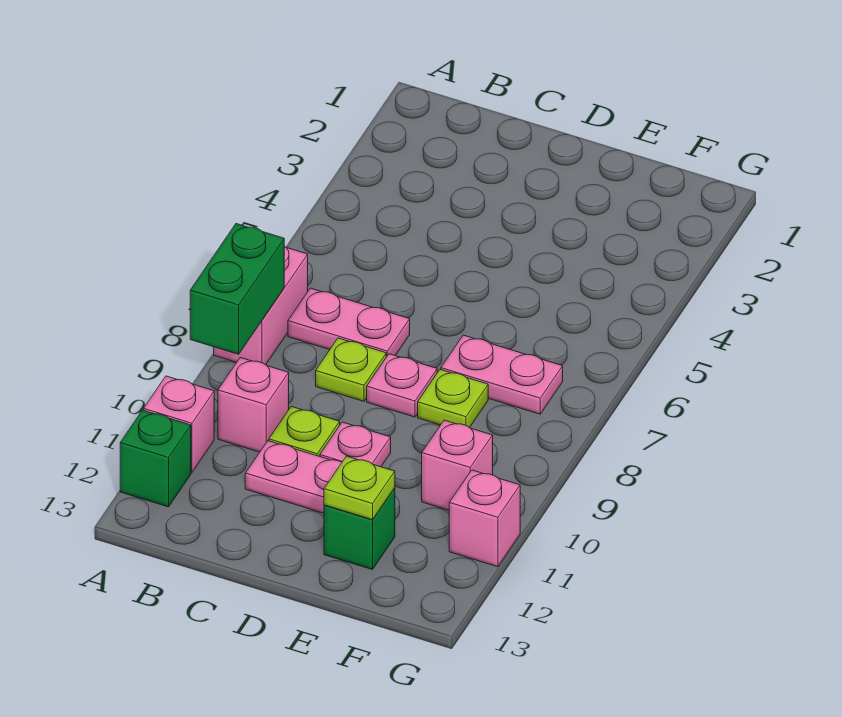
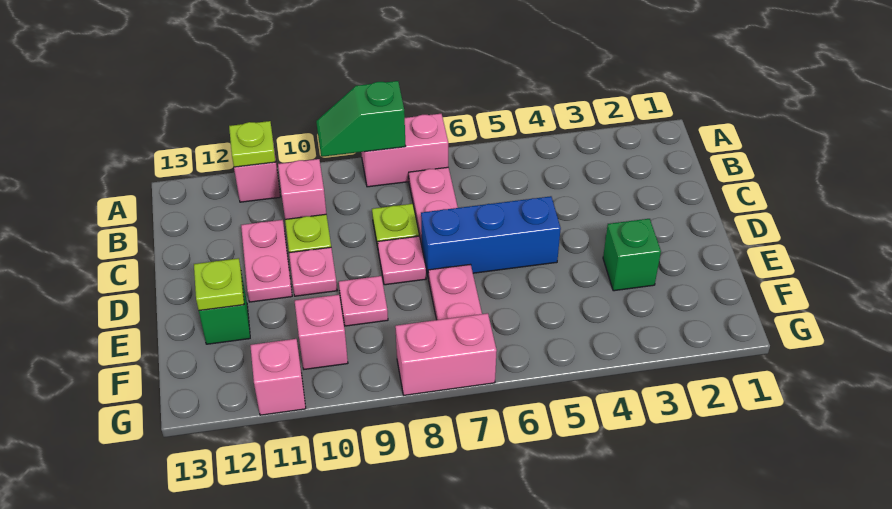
green 1x2 brick [190,224,284,354] -> green 1x2 slope [316,81,405,157]
green 1x1 brick [120,410,191,507] -> green 1x1 brick moved to [603,219,661,291]
none -> blue 1x3 brick [421,196,561,279]
lime 1x1 plate [418,370,488,428] -> lime 1x1 plate moved to [229,121,276,167]
none -> pink 1x1 plate [339,276,388,326]
none -> pink 1x2 brick [395,313,497,395]

